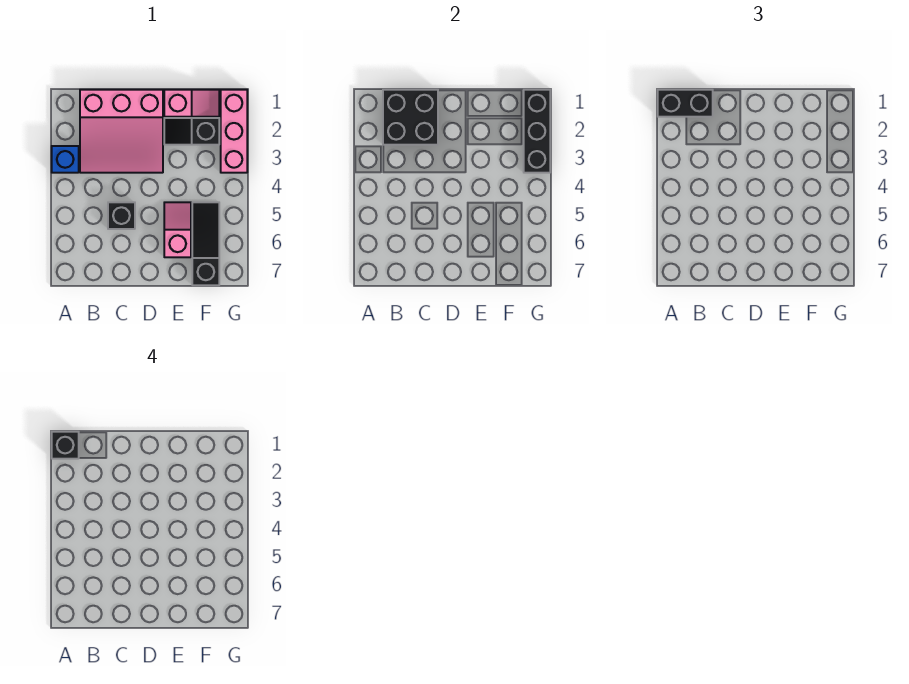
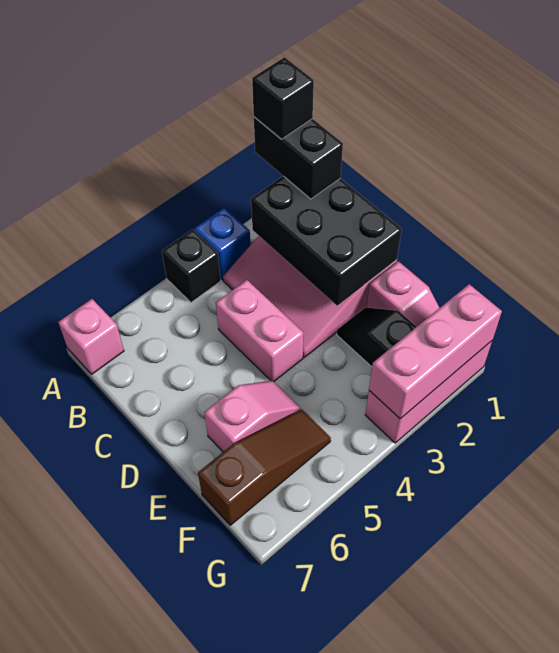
none -> pink 1x1 brick [59,299,124,374]
black 2x2 brick [383,90,438,145] -> black 2x3 brick [251,176,402,306]
none -> pink 1x2 brick [216,280,303,382]
black 1x1 brick [108,202,135,229] -> black 1x1 brick moved to [162,229,221,302]
black 1x3 slope [192,202,219,285] -> brown 1x3 slope [198,409,331,525]
black 1x3 brick [524,90,550,173] -> pink 1x3 brick [369,284,502,419]

